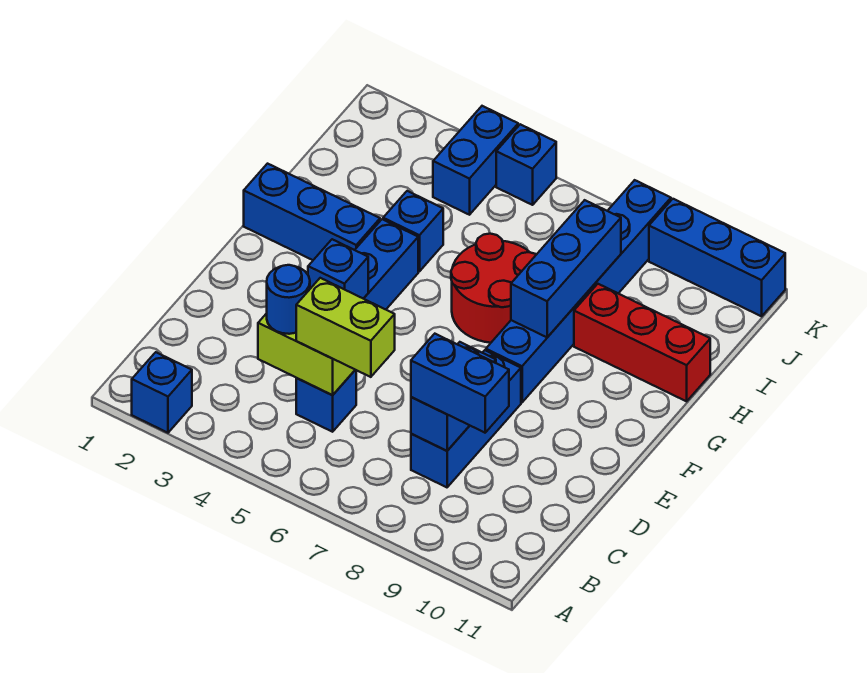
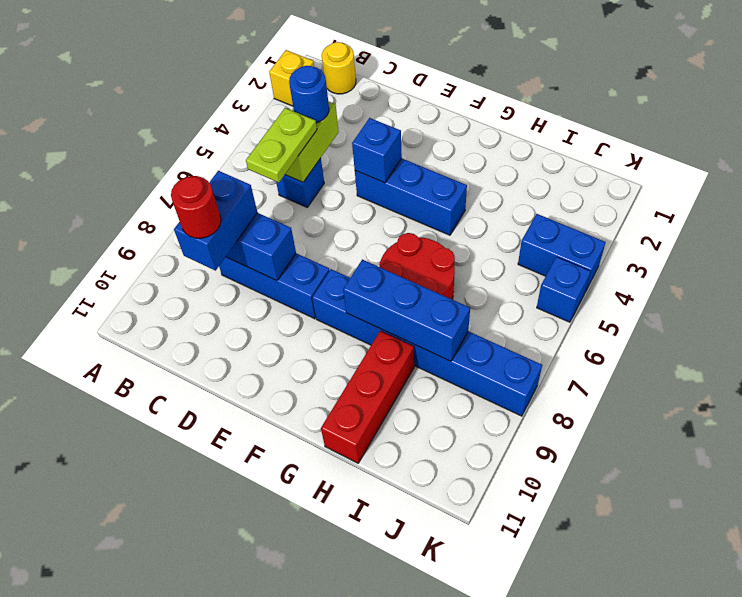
blue 1x1 brick [132,352,192,433] -> yellow 1x1 brick [269,50,314,106]
none -> yellow 1x1 round brick [322,42,356,94]
lime 1x2 brick [296,278,395,377] -> lime 1x2 plate [246,108,317,183]
none -> red 1x1 round brick [171,176,221,238]
blue 1x3 brick [244,164,380,260] -> none
blue 1x1 brick [383,191,443,272] -> none
blue 1x3 brick [649,199,785,316] -> none

